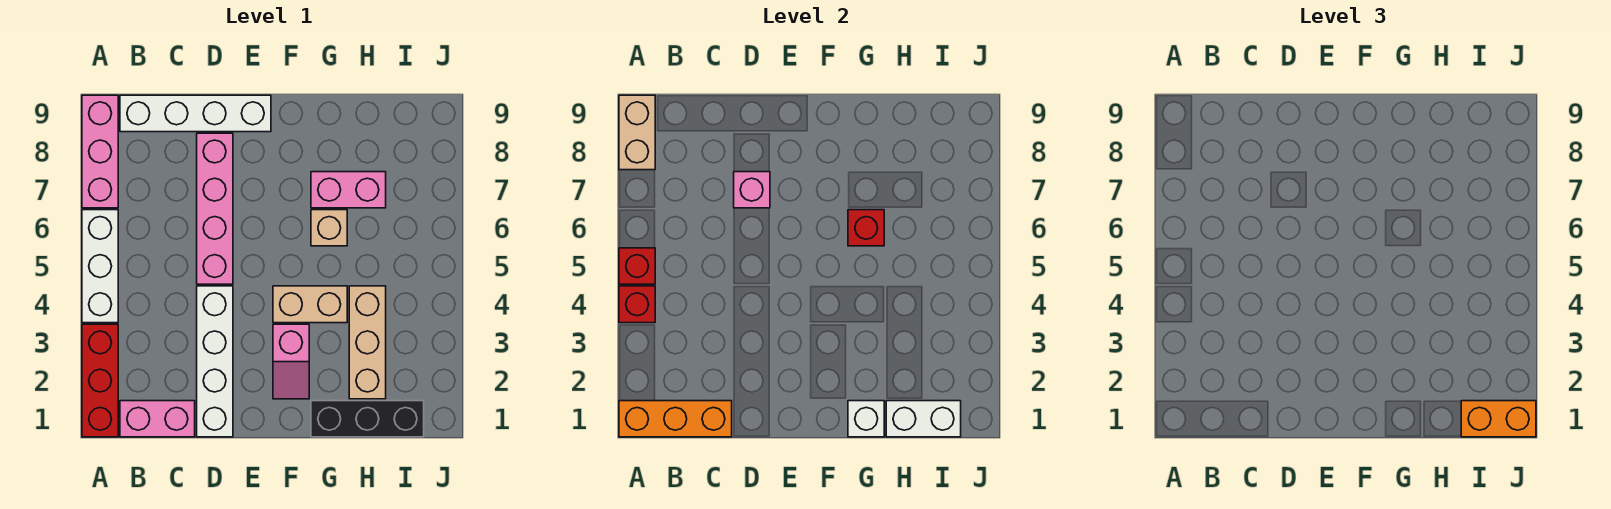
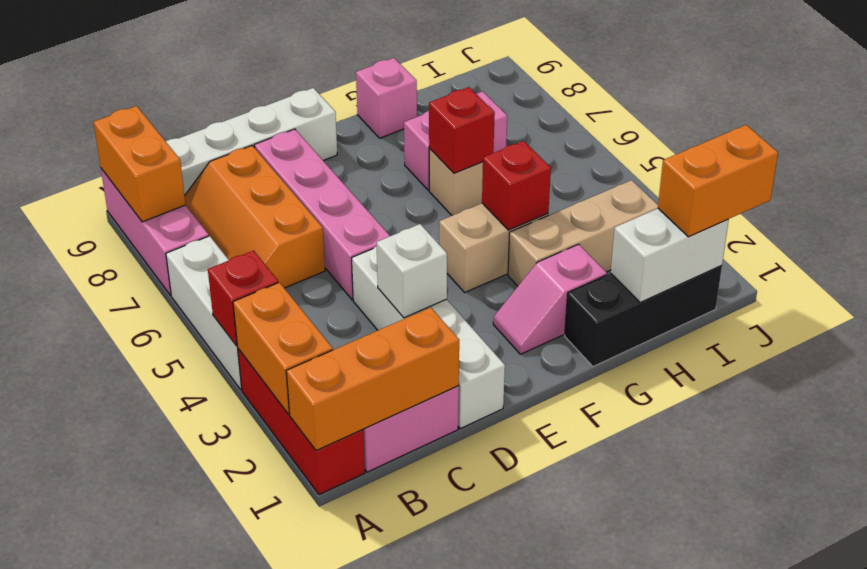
none -> orange 1x2 brick [233,282,333,414]
red 1x1 brick [619,248,655,284] -> red 1x1 brick moved to [482,141,551,230]
tan 1x2 brick [619,95,655,170] -> orange 1x2 brick [93,106,186,222]
none -> orange 2x3 slope [185,146,325,288]
pink 1x1 brick [734,172,770,208] -> pink 1x1 brick moved to [356,58,417,138]
pink 1x2 slope [273,324,309,399] -> pink 1x2 slope turned to [493,244,607,354]
white 1x1 brick [848,401,884,437] -> white 1x1 brick moved to [377,224,447,318]
tan 1x3 brick [349,286,386,399] -> tan 1x3 brick turned to [508,180,658,286]

